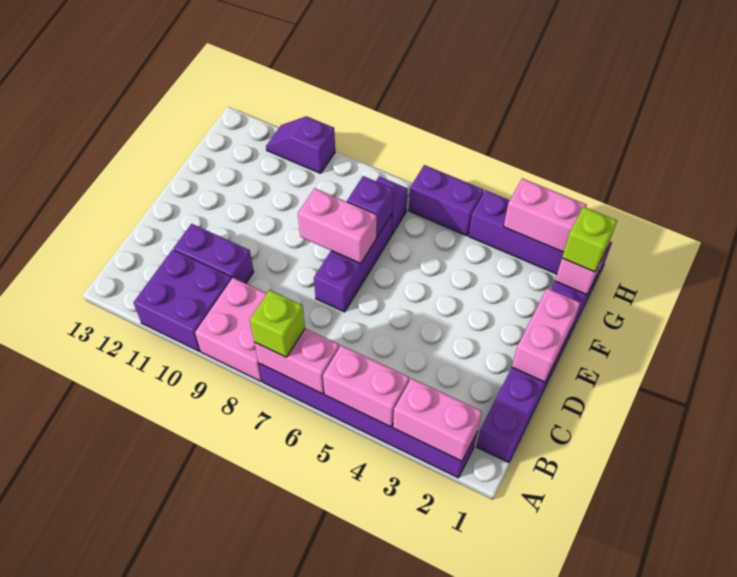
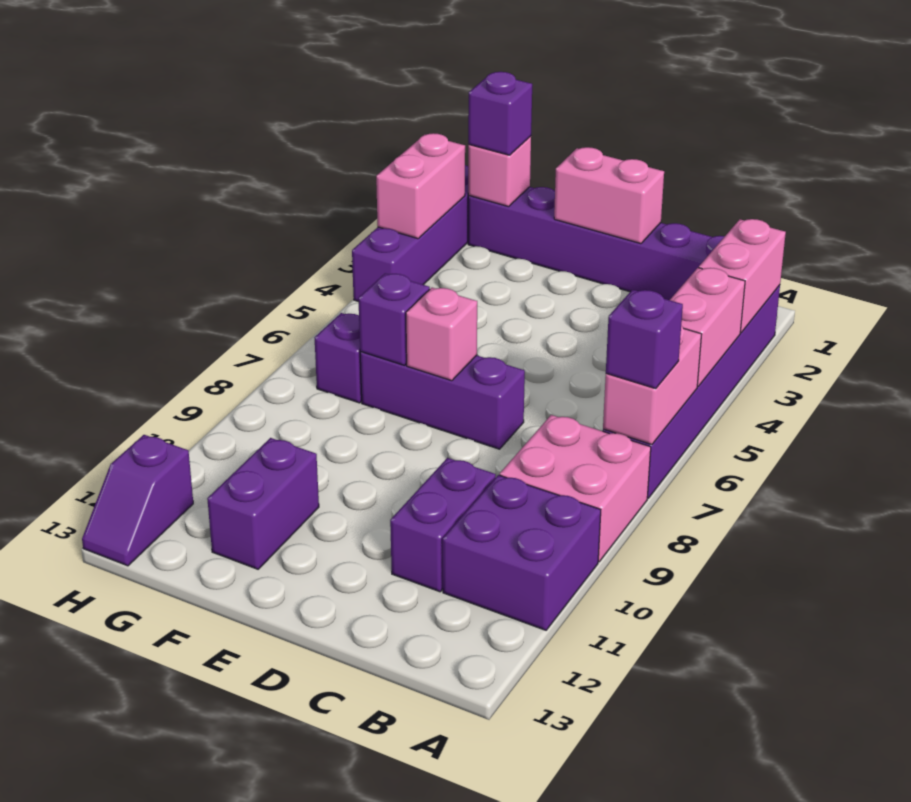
lime 1x1 brick [250,290,305,357] -> purple 1x1 brick [606,290,683,389]
pink 1x2 brick [298,188,377,264] -> pink 1x1 brick [406,288,477,381]
lime 1x1 brick [562,207,617,272] -> purple 1x1 brick [468,72,532,155]
purple 1x2 brick [409,165,484,236] -> purple 1x2 brick moved to [207,438,319,569]
purple 1x2 slope [266,116,335,173] -> purple 1x2 slope moved to [82,435,193,566]

